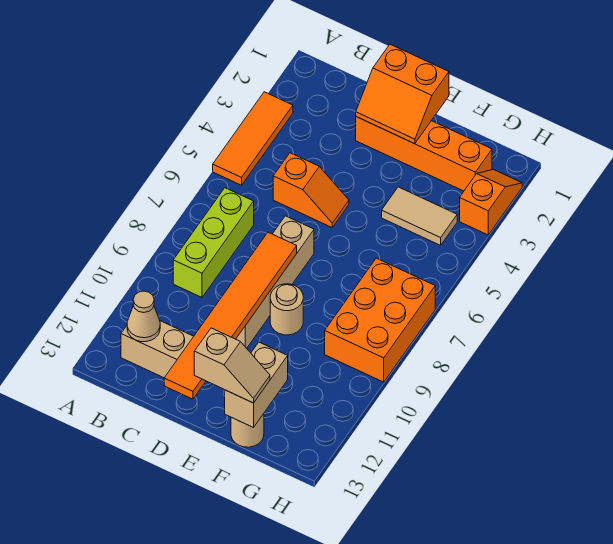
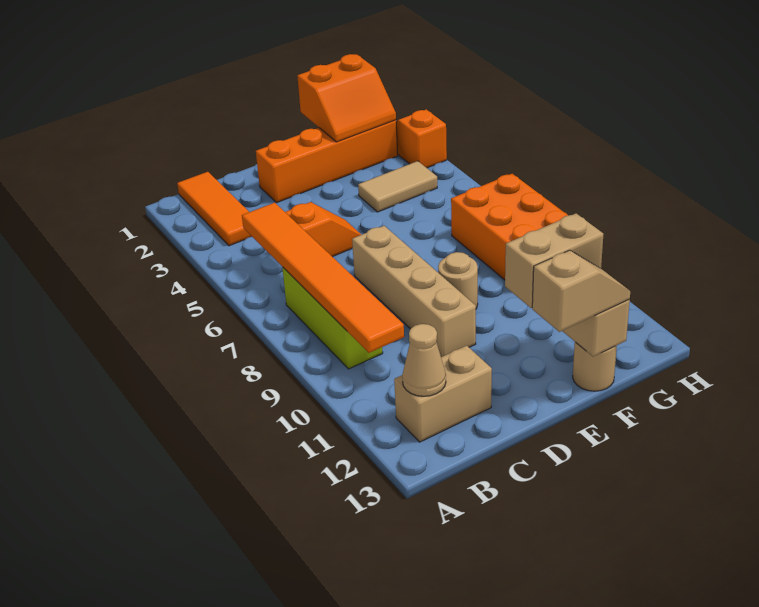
orange 1x3 tile [213,92,293,185] -> orange 1x3 tile moved to [177,172,252,246]
orange 2x2 slope [356,44,449,144] -> orange 2x2 slope moved to [297,54,396,142]
orange 1x6 tile [164,232,297,399] -> orange 1x6 tile moved to [242,203,404,353]
none -> tan 1x2 brick [505,213,603,308]

